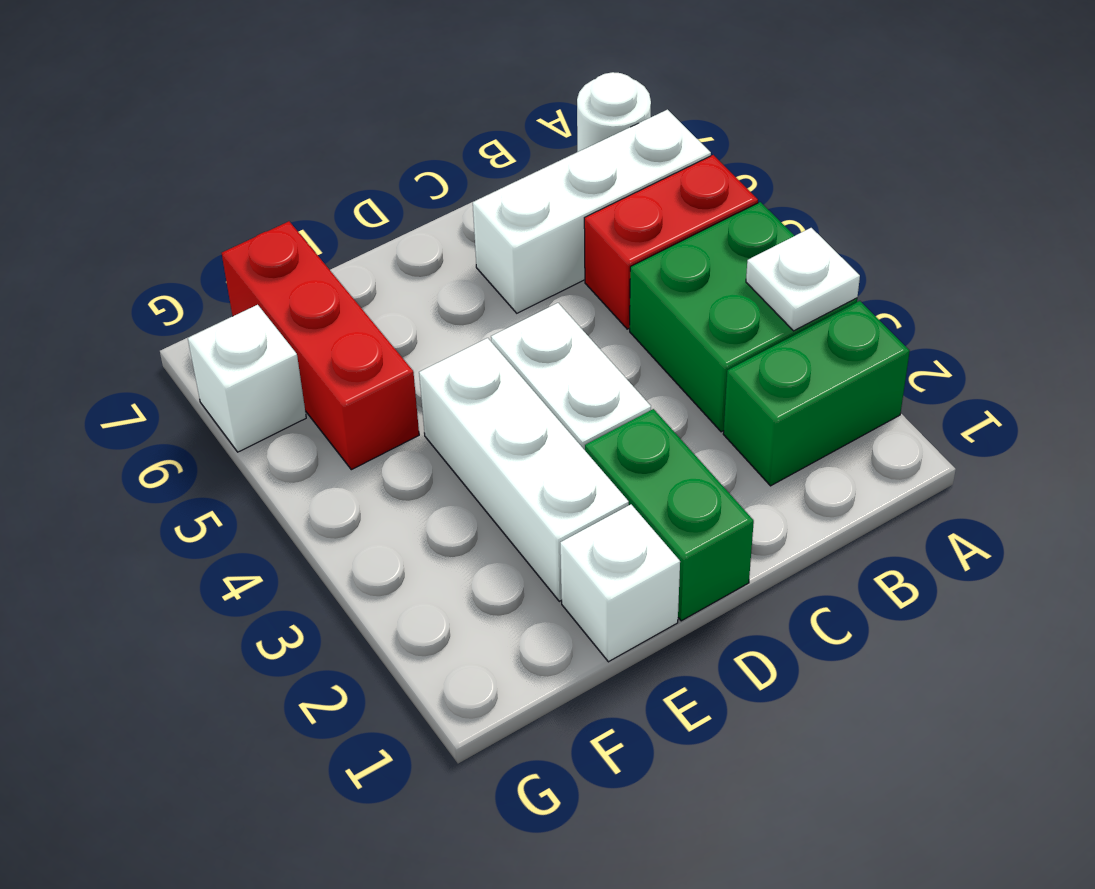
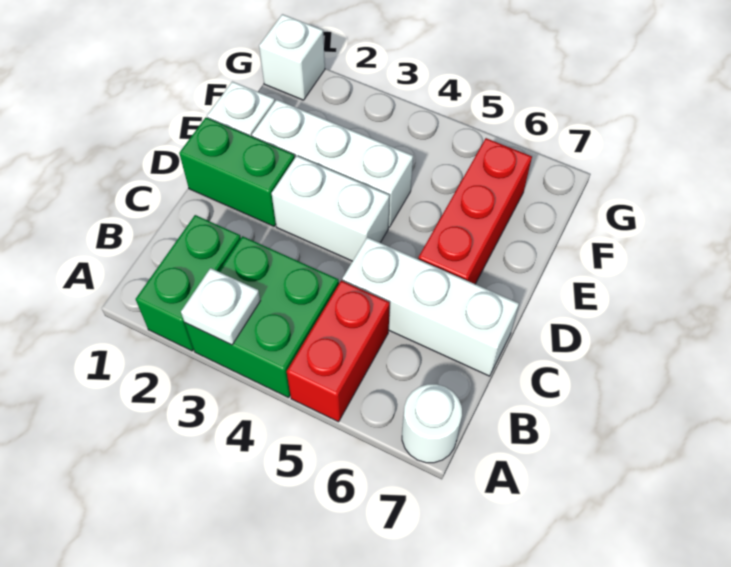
white 1x3 brick [473,110,711,313] -> white 1x3 brick turned to [342,237,519,376]
red 1x3 brick [222,221,419,470] -> red 1x3 brick turned to [418,138,532,284]
white 1x1 brick [188,305,306,452] -> white 1x1 brick moved to [259,14,325,100]

